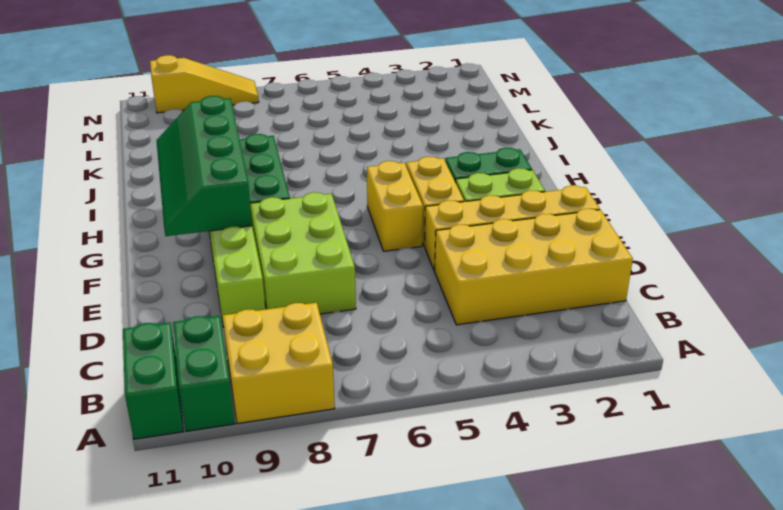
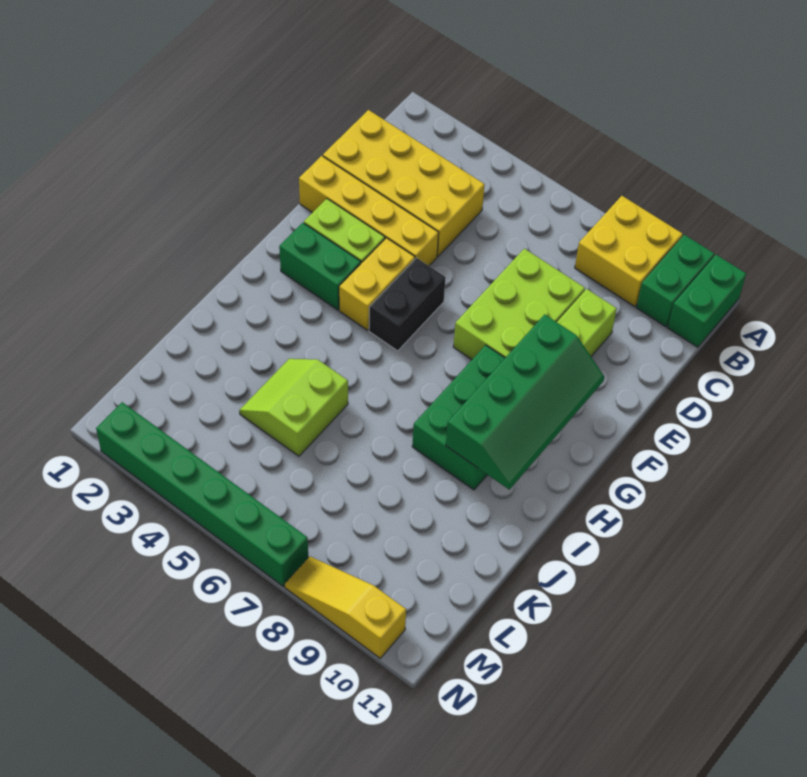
yellow 1x2 brick [367,161,423,251] -> black 1x2 brick [369,258,446,351]
none -> lime 2x2 slope [239,359,348,456]
none -> green 1x6 brick [96,402,308,586]

